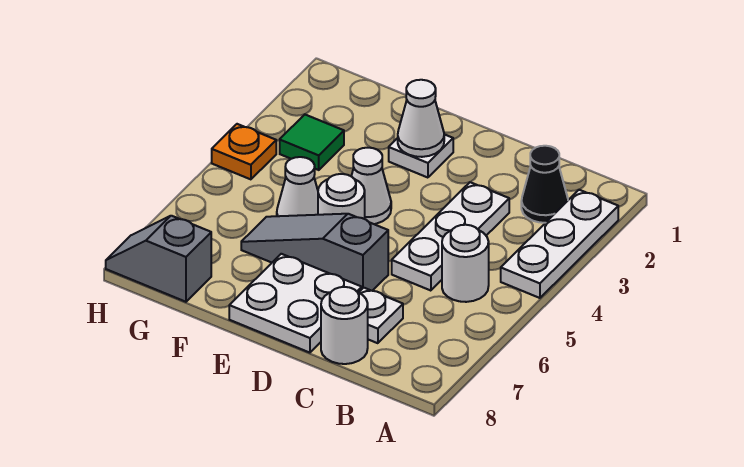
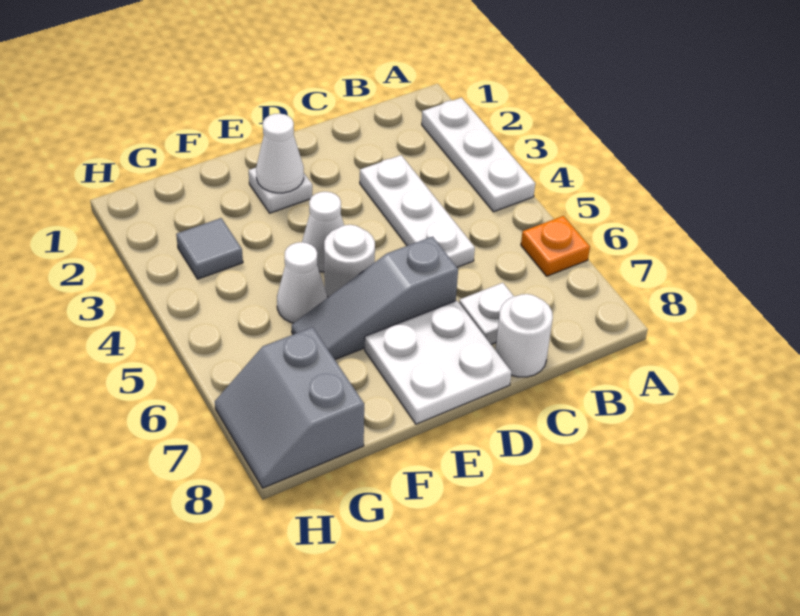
black 1x1 cone [521,146,568,223] -> none
white 1x1 round brick [442,225,489,302] -> none
green 1x1 tile [280,115,344,170] -> grey 1x1 tile [176,218,243,279]
grey 1x2 slope [106,216,211,302] -> grey 2x2 slope [215,327,364,488]
orange 1x1 plate [212,124,276,179] -> orange 1x1 plate moved to [521,216,590,276]

